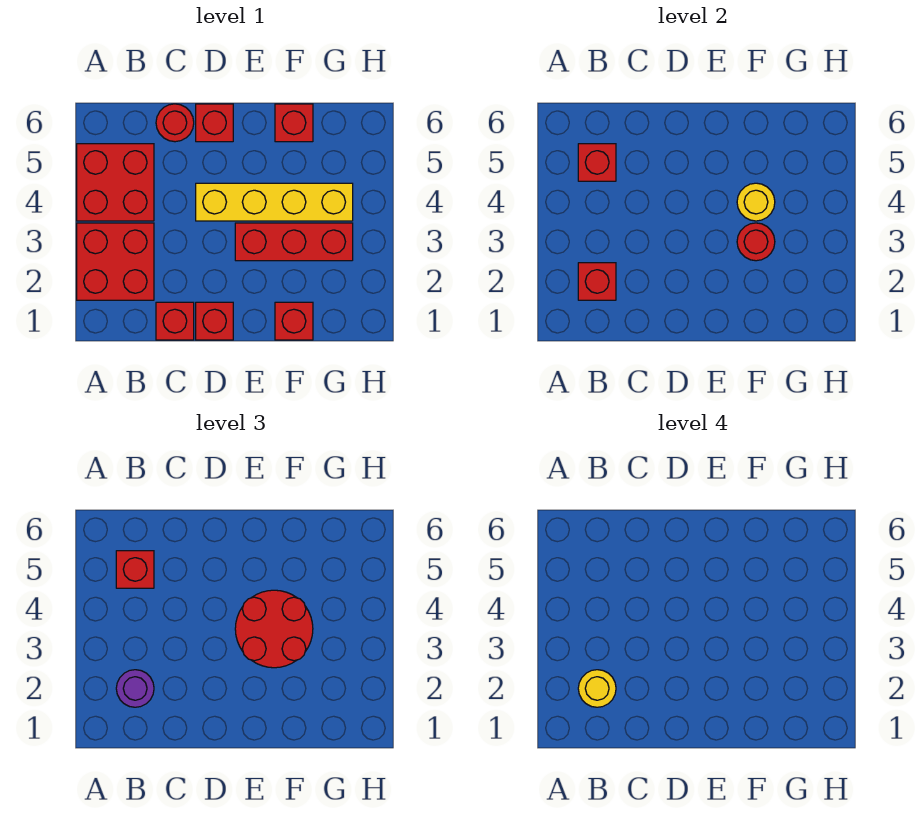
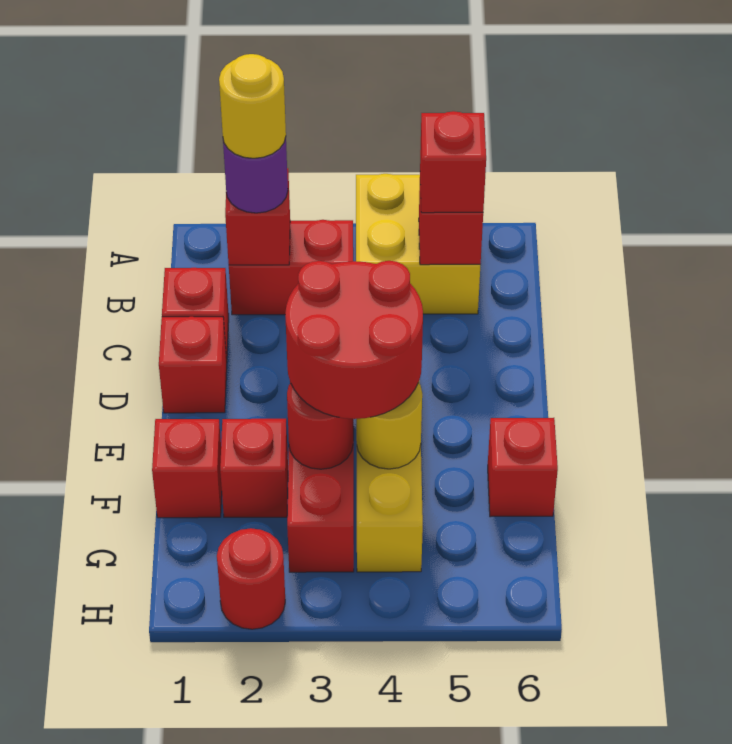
red 2x2 brick [77,223,154,300] -> red 1x2 brick [229,220,353,315]
red 2x2 brick [77,144,154,221] -> yellow 2x2 brick [356,174,480,314]
red 1x1 round brick [156,104,194,142] -> red 1x1 round brick moved to [217,528,285,629]
red 1x1 brick [196,104,233,142] -> red 1x1 brick moved to [220,419,288,517]

